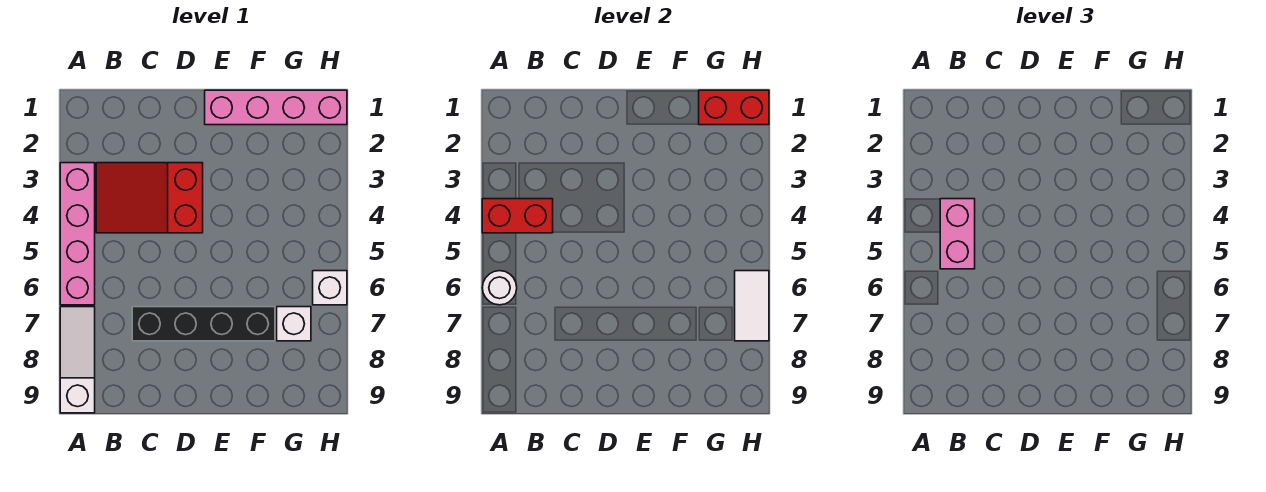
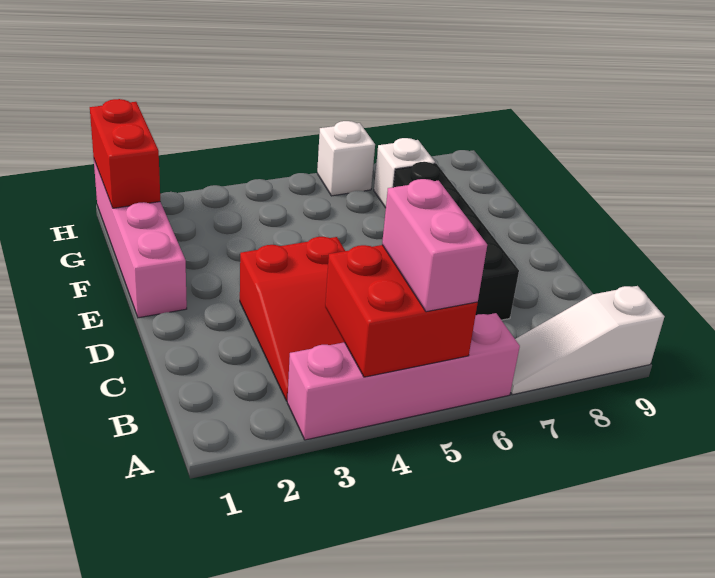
red 1x2 brick [482,199,553,233] -> red 2x2 brick [325,245,478,377]
white 1x1 round brick [482,271,517,305] -> none
pink 1x2 brick [940,199,975,269] -> pink 1x2 brick turned to [382,179,487,312]
white 1x2 tile [735,271,769,341] -> none

